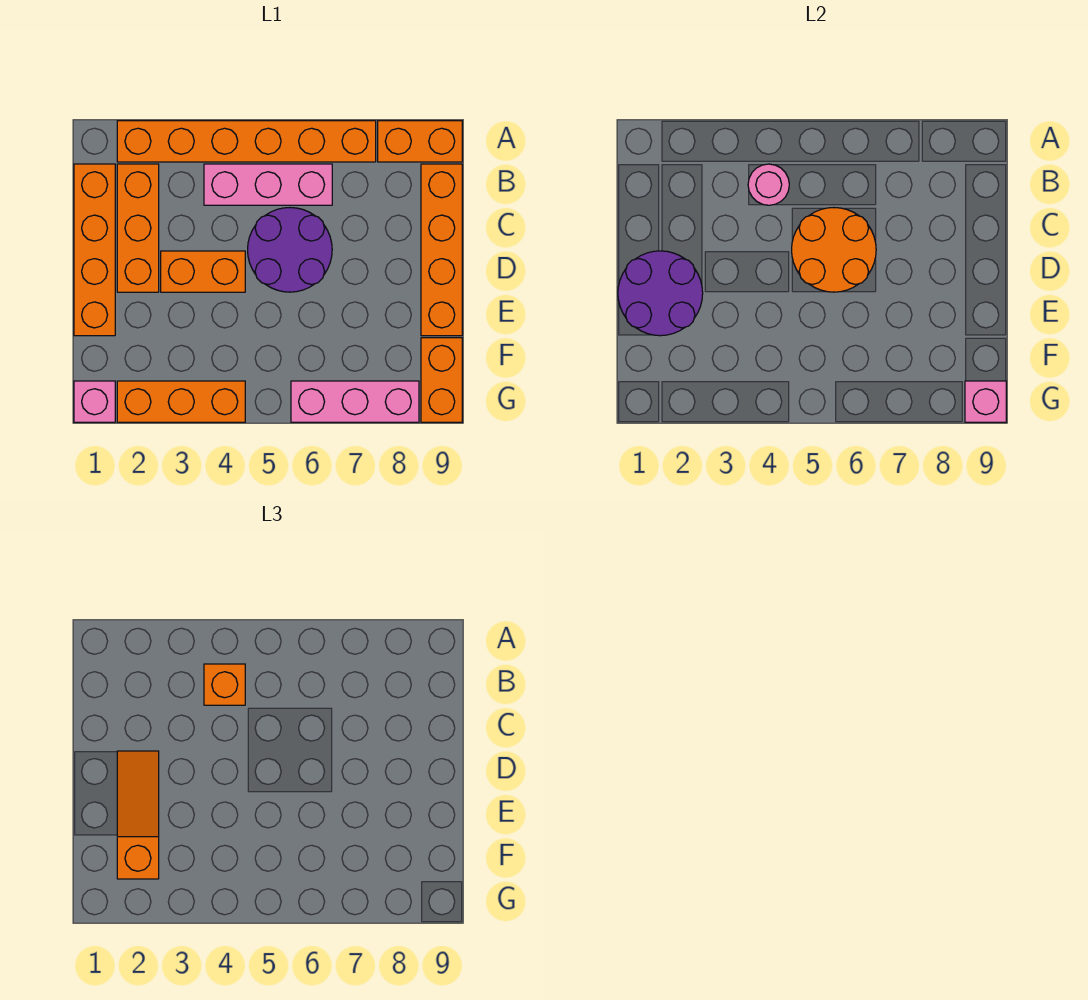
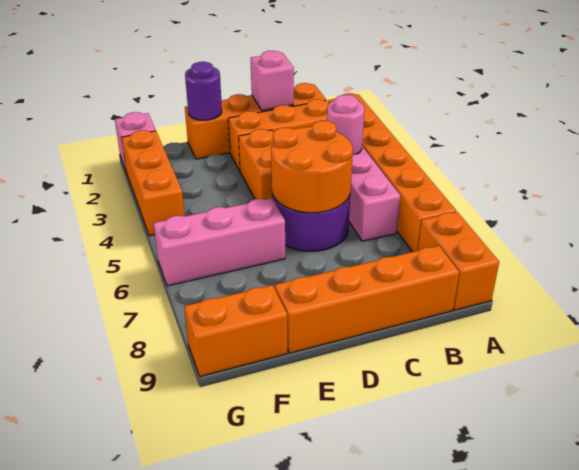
orange 1x1 brick [204,664,245,705] -> none
purple 2x2 round brick [618,251,703,336] -> purple 1x1 round brick [185,62,222,120]
orange 1x3 slope [117,751,159,879] -> none
pink 1x3 brick [291,381,419,422] -> pink 1x3 brick turned to [153,198,285,286]
pink 1x1 brick [965,381,1006,422] -> pink 1x1 brick moved to [250,51,294,111]

